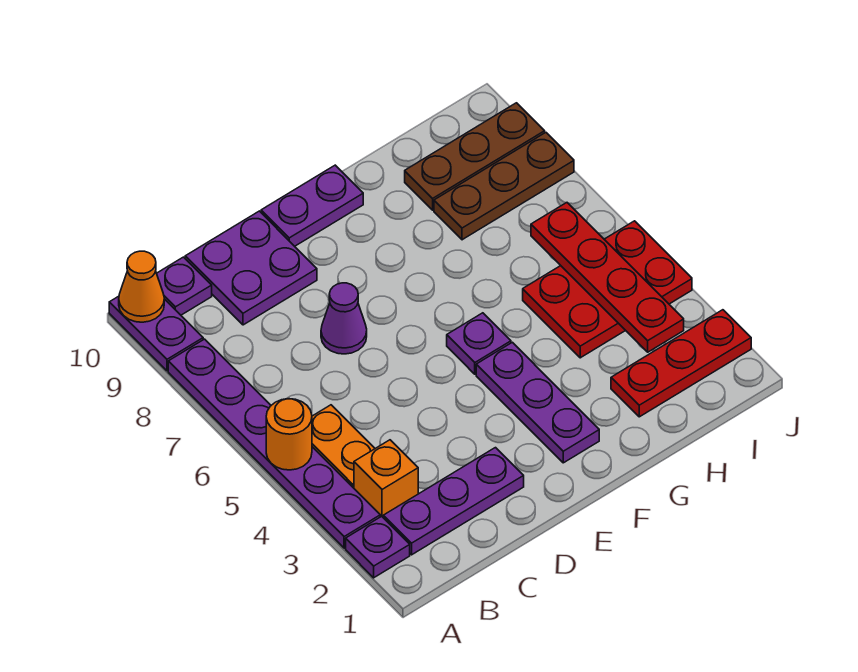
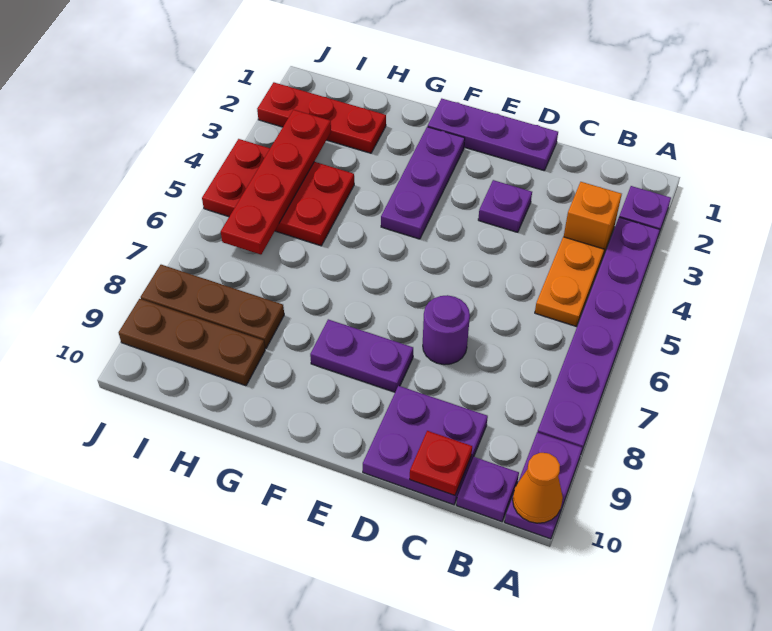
orange 1x1 round brick [266,399,312,470] -> none
purple 1x3 plate [383,448,524,555] -> purple 1x3 plate moved to [428,99,558,170]
none -> red 1x1 plate [410,431,472,495]
purple 1x1 cone [321,283,367,354] -> purple 1x1 round brick [423,295,470,365]
purple 1x2 plate [261,165,363,246] -> purple 1x2 plate moved to [310,319,413,392]
purple 1x1 plate [447,313,511,374] -> purple 1x1 plate moved to [478,180,532,232]

